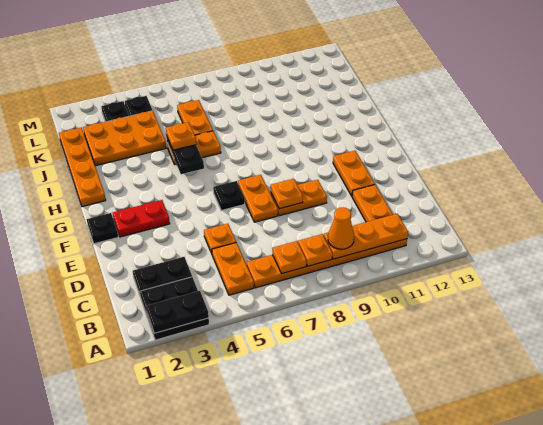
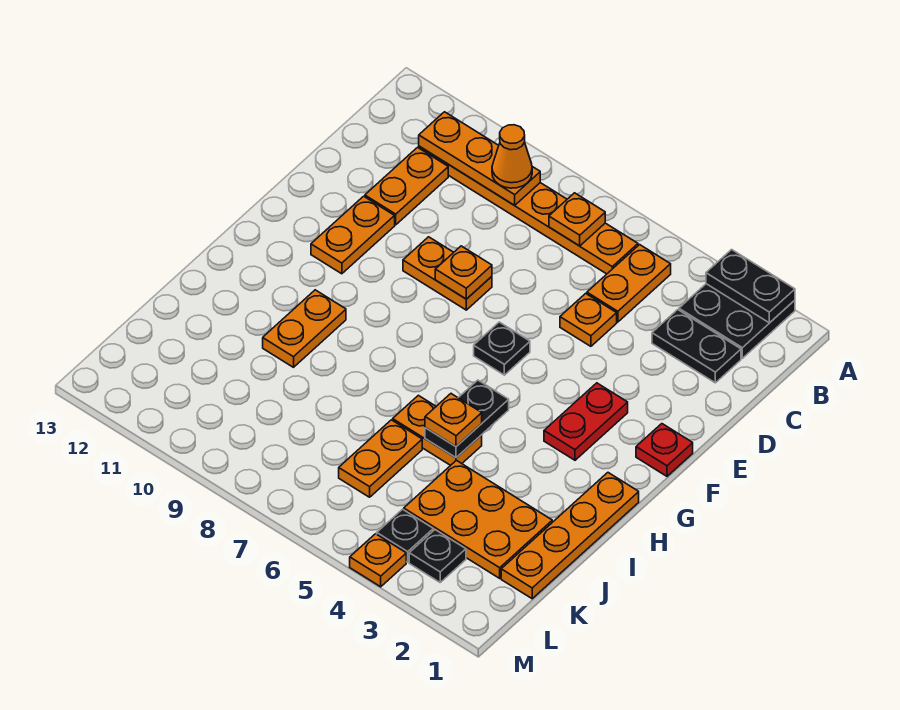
orange 1x1 plate [298,234,332,266] -> orange 1x1 plate moved to [350,534,406,587]
orange 1x2 plate [238,175,278,222] -> orange 1x2 plate moved to [263,290,346,367]
black 1x1 plate [87,213,118,244] -> red 1x1 plate [636,424,693,476]
red 1x2 plate [113,200,170,237] -> red 1x2 plate turned to [544,383,628,460]

